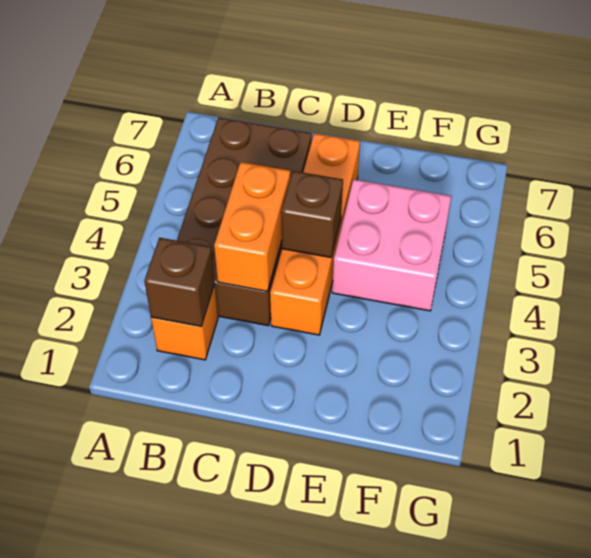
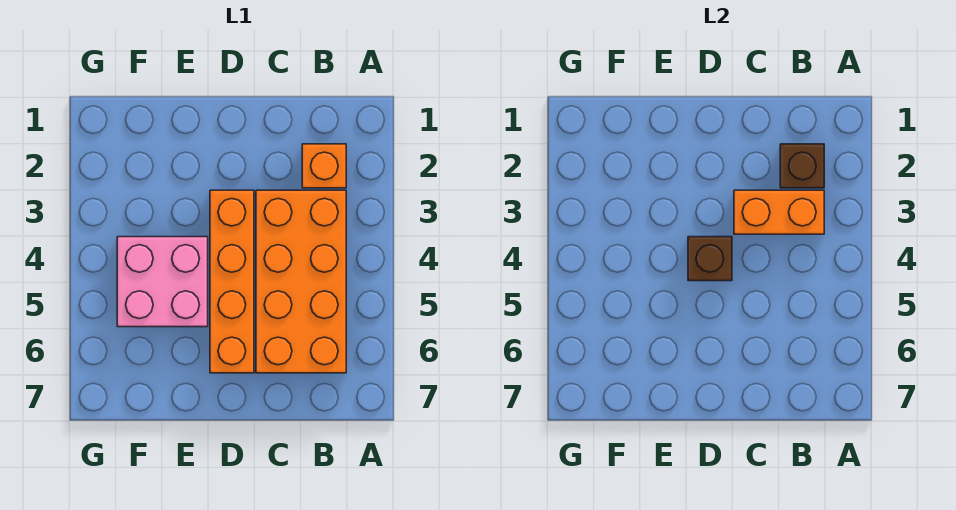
brown 2x4 brick [177,117,312,326] -> orange 2x4 brick [256,190,346,373]
orange 1x2 brick [214,162,290,291] -> orange 1x2 brick turned to [734,190,824,234]

